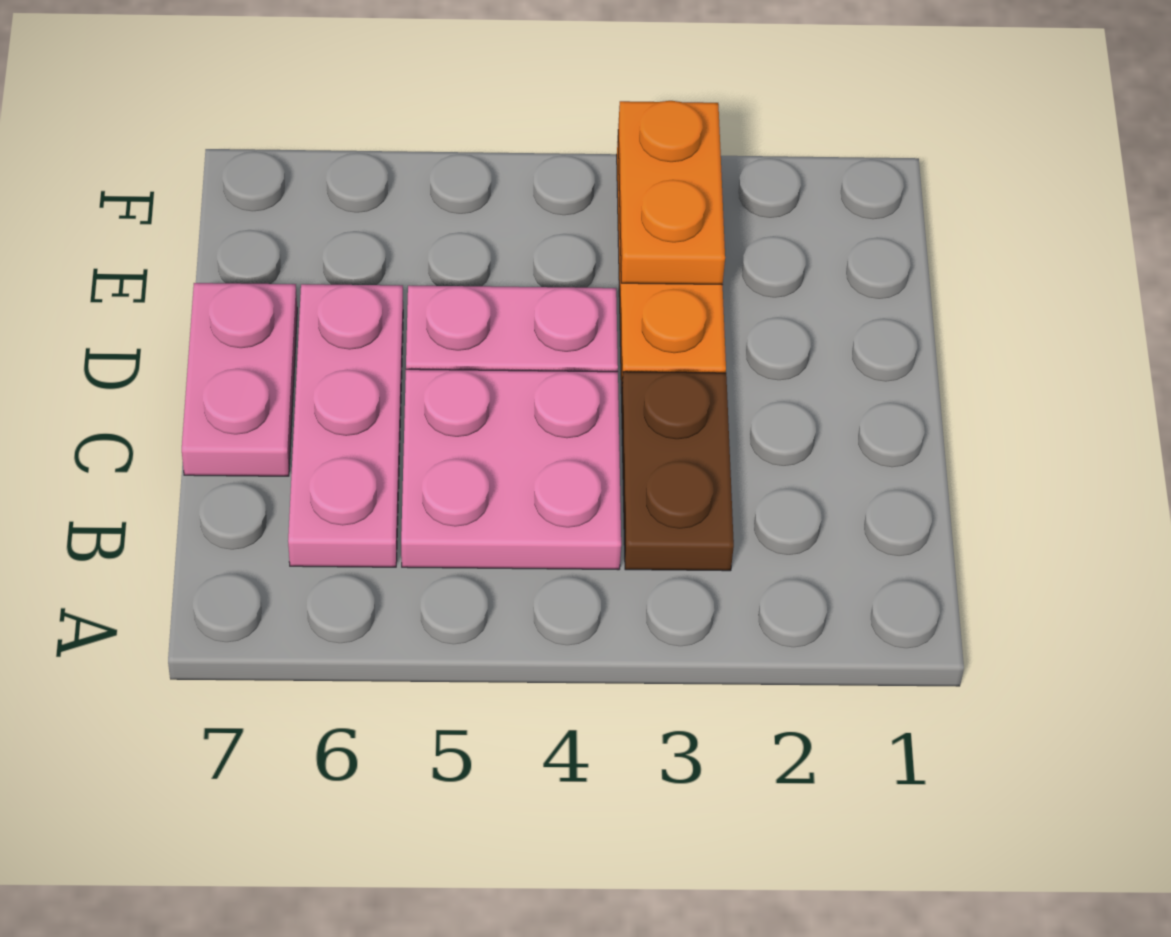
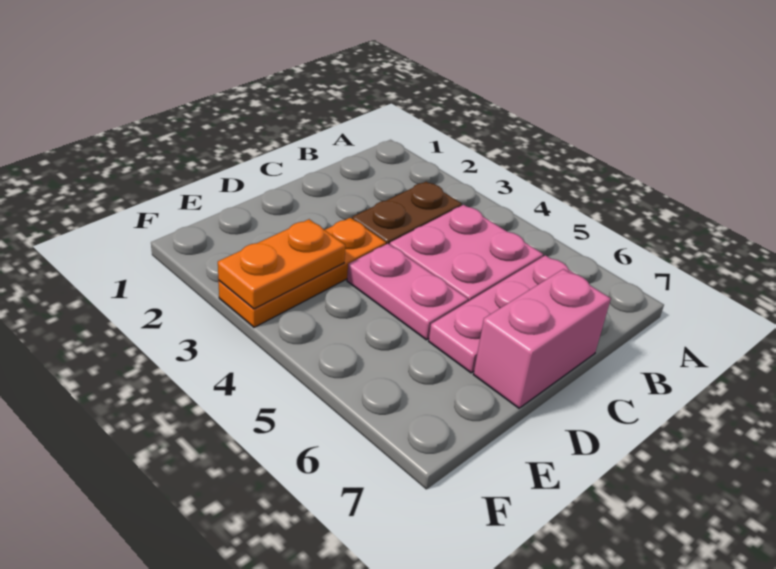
pink 1x2 plate [182,283,297,476] -> pink 1x2 brick [473,269,611,408]

